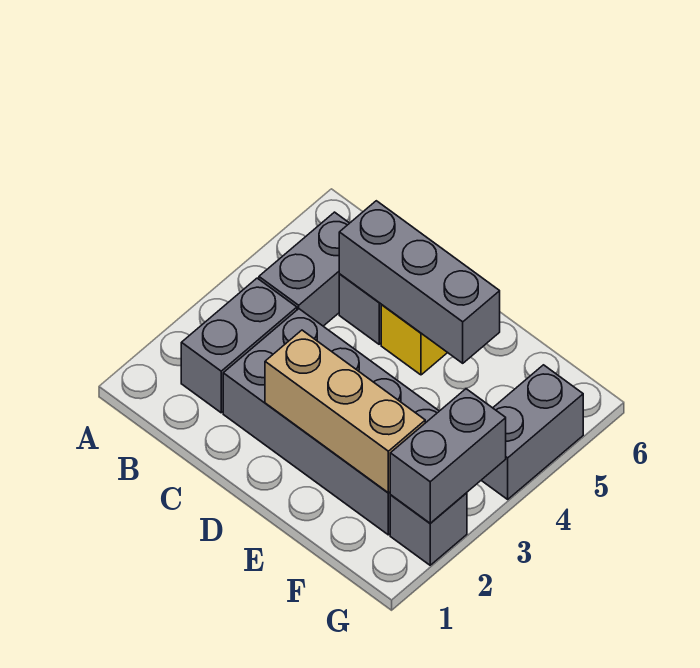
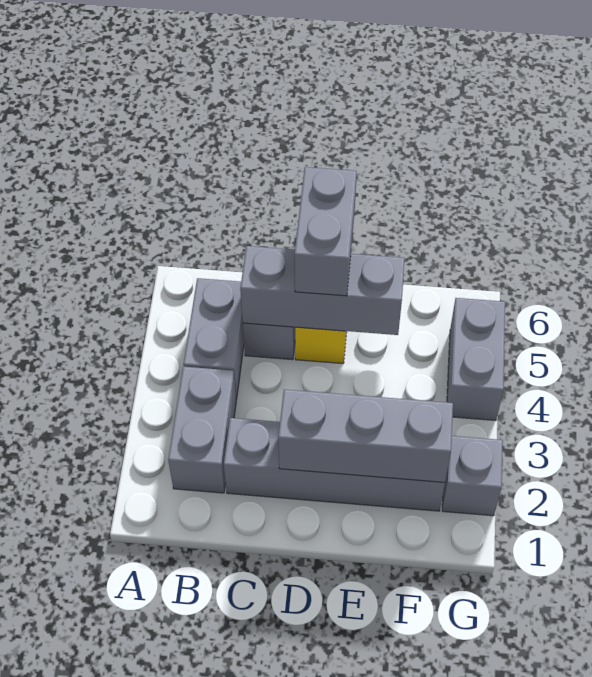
grey 2x4 brick [223,309,439,535] -> grey 1x4 brick [224,418,445,511]
tan 1x3 brick [265,330,425,493] -> grey 1x3 brick [278,389,453,482]
grey 1x2 brick [390,389,506,523] -> grey 1x2 brick moved to [295,167,357,296]

